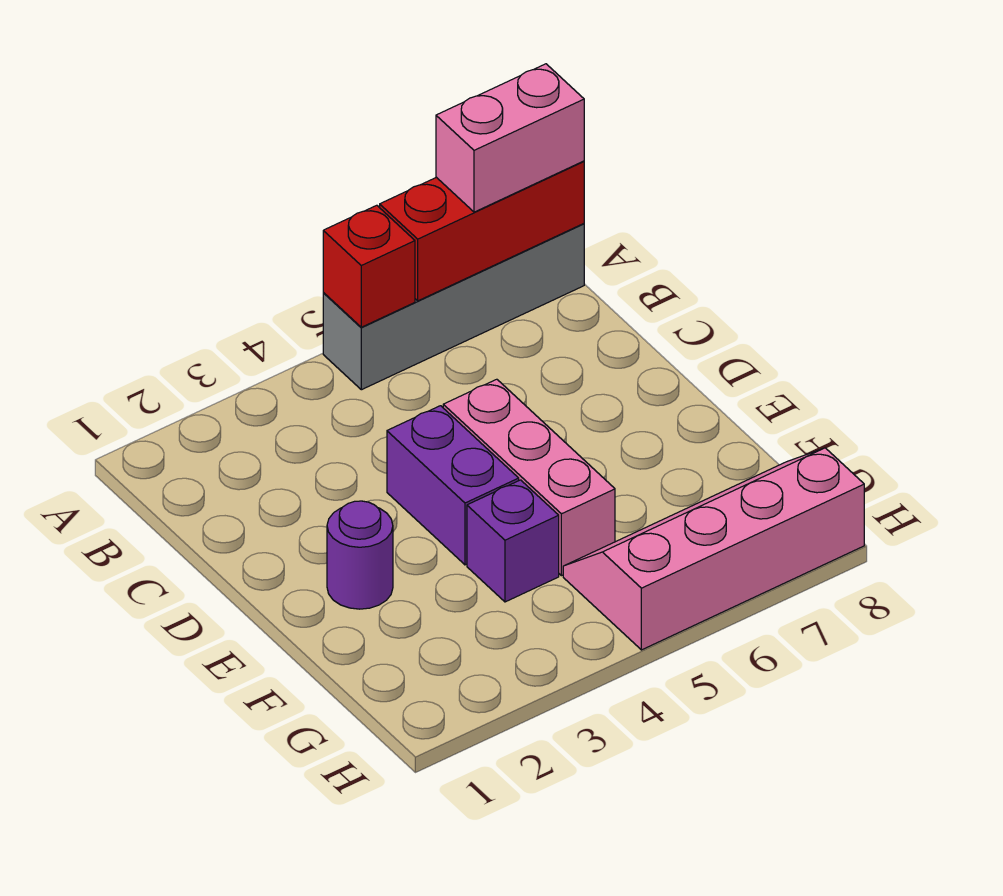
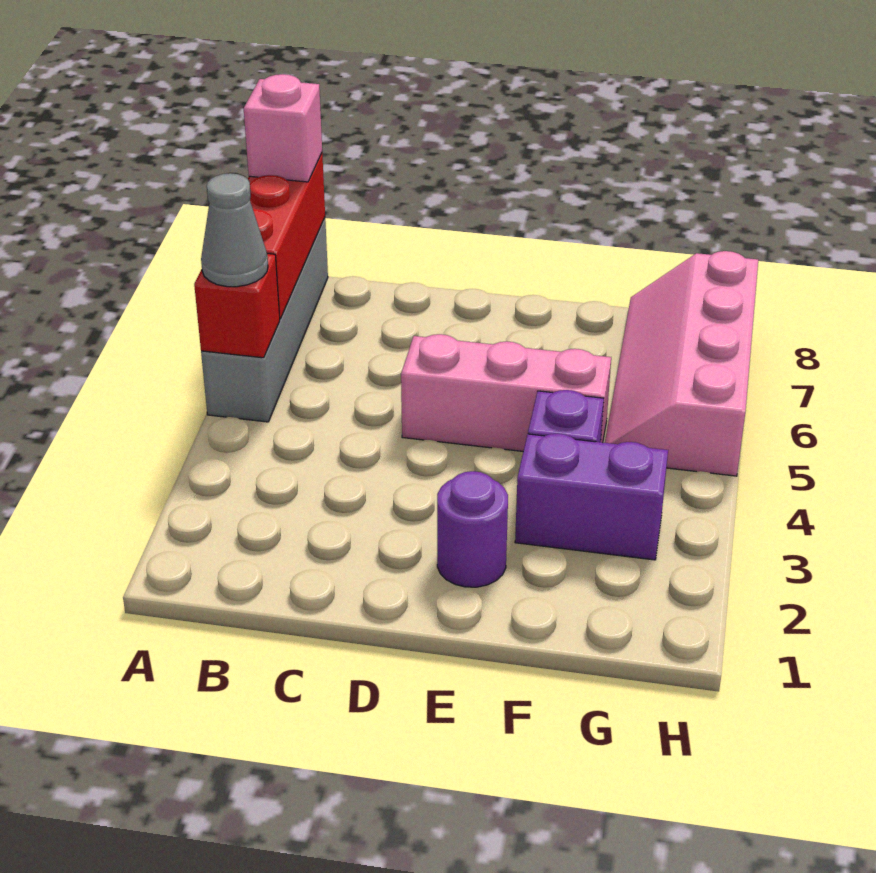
none -> grey 1x1 cone [201,173,268,287]
pink 1x2 brick [436,64,584,212] -> pink 1x1 brick [244,74,322,182]
purple 1x2 brick [387,406,519,565] -> purple 1x2 brick moved to [515,434,668,560]

